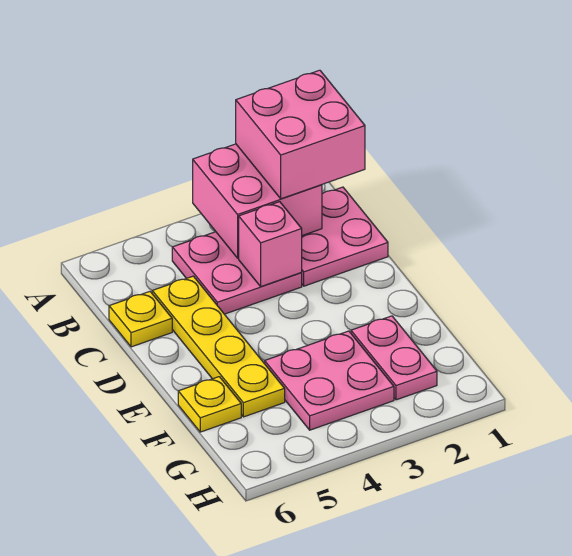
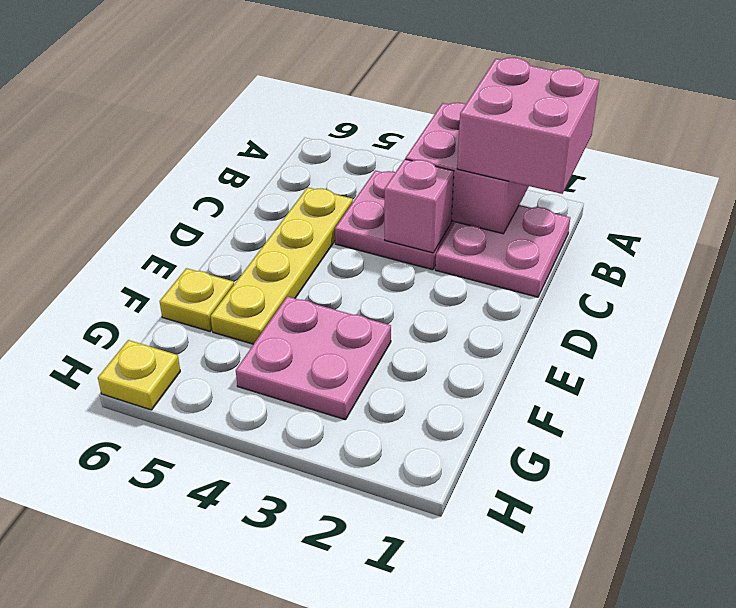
yellow 1x1 plate [109,292,172,347] -> yellow 1x1 plate moved to [98,340,180,410]
pink 1x2 plate [351,316,437,400] -> none

